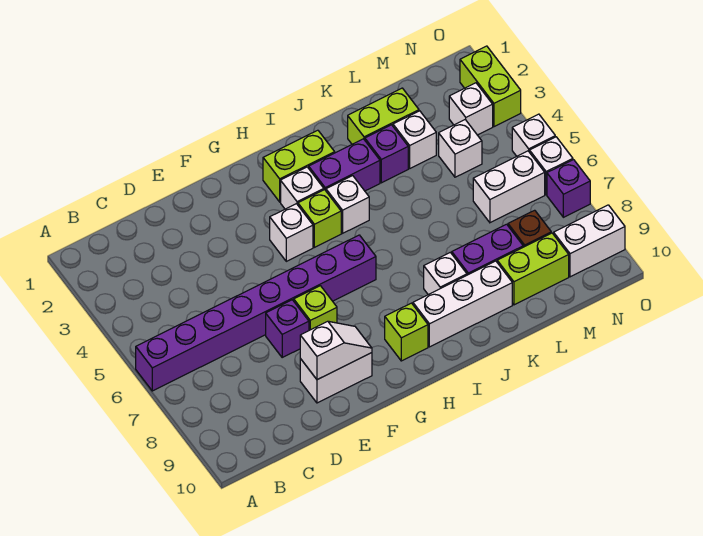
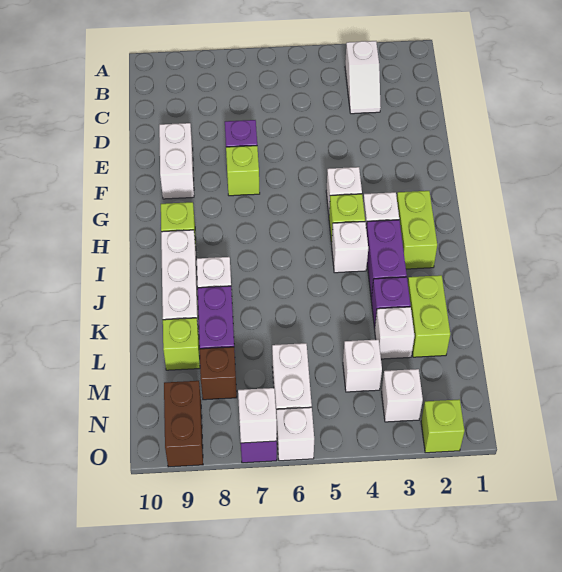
purple 1x8 brick [136,235,376,391] -> none
white 1x2 slope [300,321,372,380] -> white 1x2 slope moved to [345,41,381,114]
lime 1x2 brick [497,233,569,305] -> lime 1x1 brick [163,318,200,370]
white 1x2 brick [554,205,625,277] -> brown 1x2 brick [164,381,203,467]
lime 1x2 brick [460,46,521,127] -> lime 1x1 brick [421,399,465,453]
white 1x1 brick [512,114,555,156] -> white 1x1 brick moved to [238,388,277,443]

